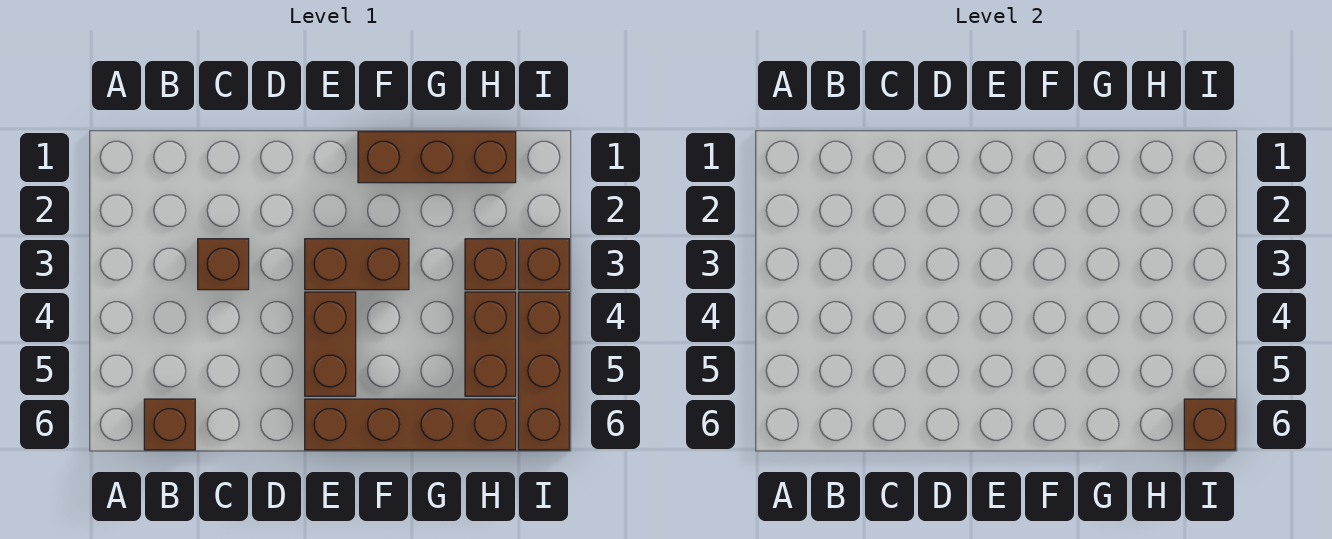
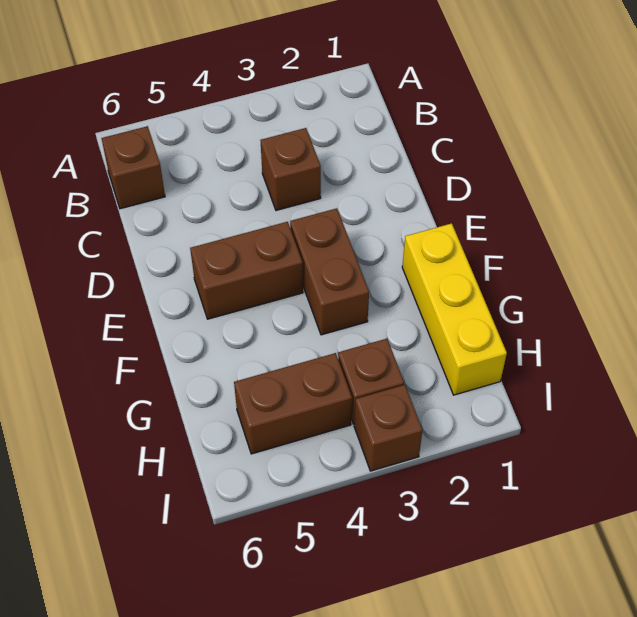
brown 1x4 brick [305,399,516,450] -> none
brown 1x3 brick [358,132,516,183] -> yellow 1x3 brick [402,223,507,395]
brown 1x3 brick [518,292,569,450] -> none
brown 1x1 brick [1184,399,1235,450] -> none

